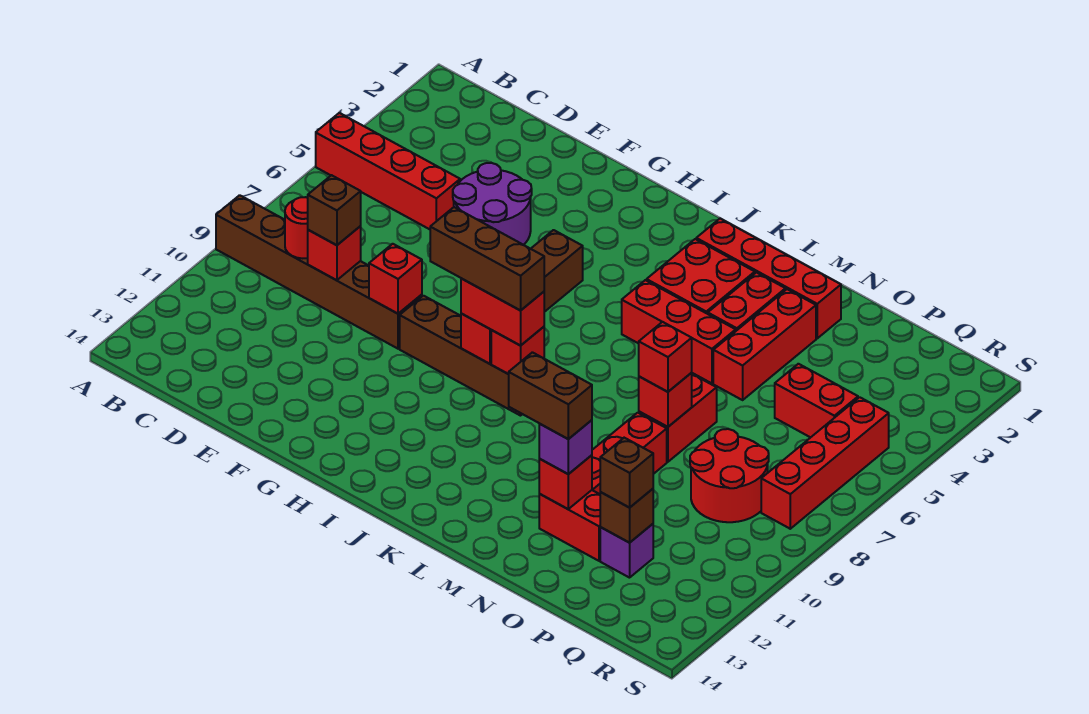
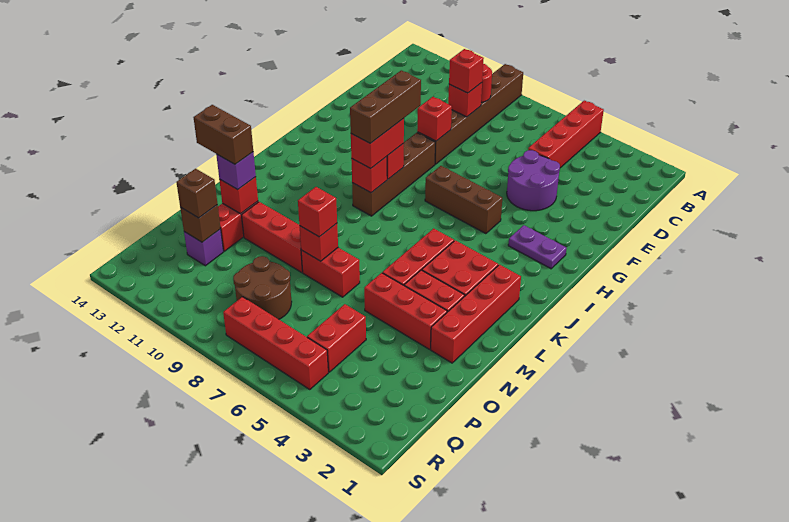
brown 1x1 brick [308,175,361,245] -> red 1x1 brick [449,49,484,93]
none -> purple 1x2 plate [508,225,567,269]
brown 1x2 brick [509,352,592,439] -> brown 1x2 brick turned to [193,105,253,164]
red 2x2 round brick [690,429,769,522] -> brown 2x2 round brick [233,256,292,319]

